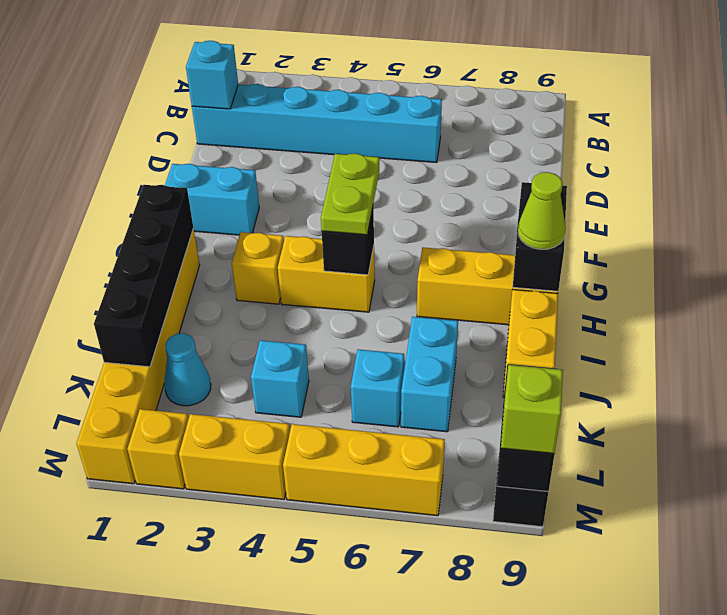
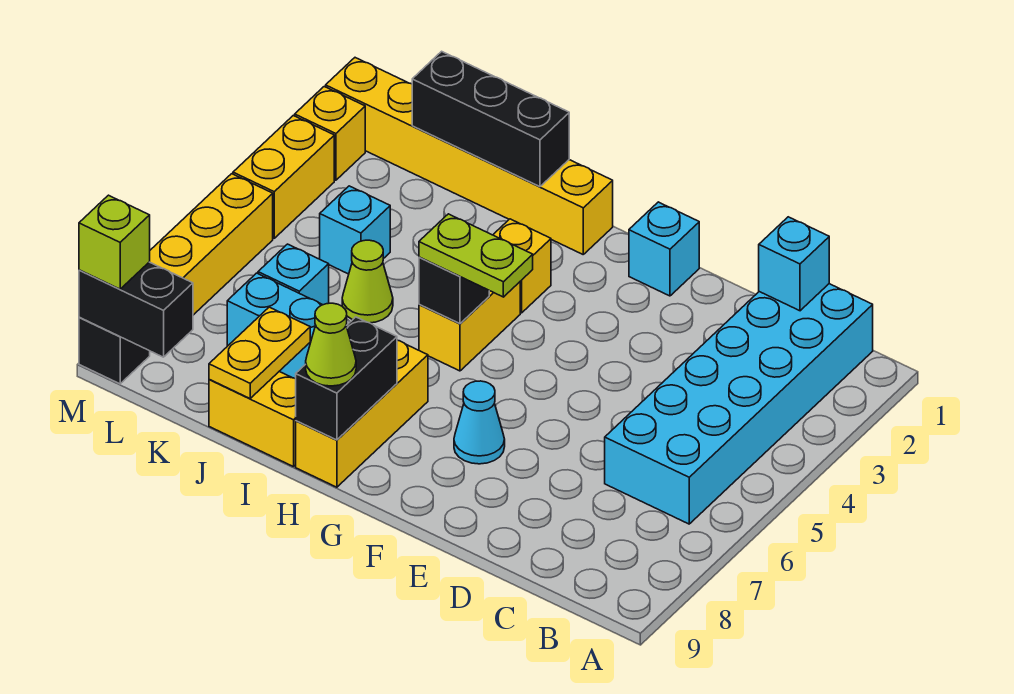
cyan 1x6 brick [192,84,442,163] -> cyan 2x6 brick [605,284,873,524]
cyan 1x2 brick [165,164,259,235] -> cyan 1x1 brick [629,202,699,296]
black 1x2 brick [513,182,567,291] -> black 1x2 brick turned to [296,317,397,440]
black 1x4 brick [94,185,193,367] -> black 1x3 brick [412,51,569,187]
none -> lime 1x1 cone [342,240,393,323]
none -> yellow 1x2 plate [209,307,310,398]
cyan 1x1 cone [164,333,211,406] -> cyan 1x1 cone moved to [454,381,505,464]

